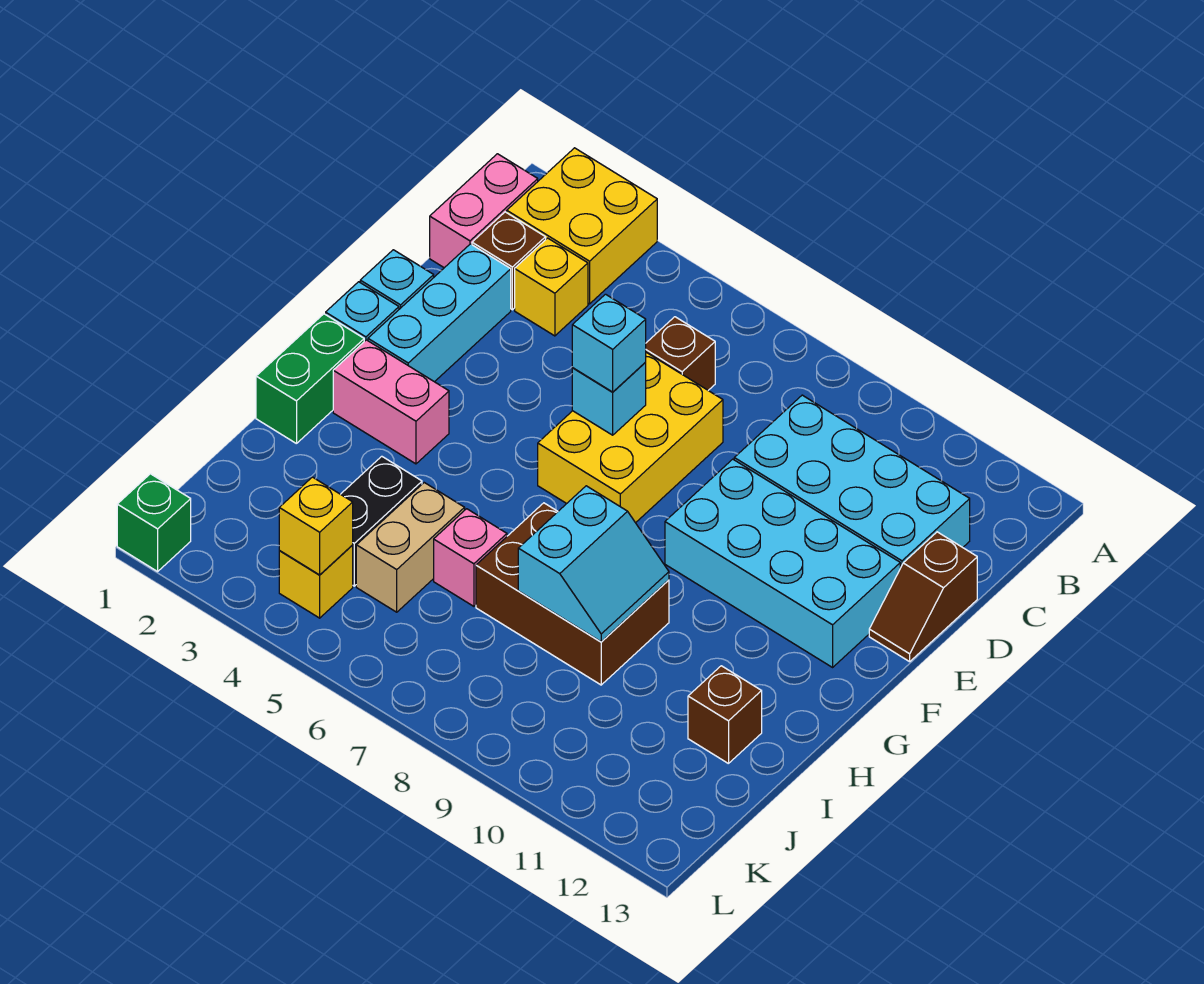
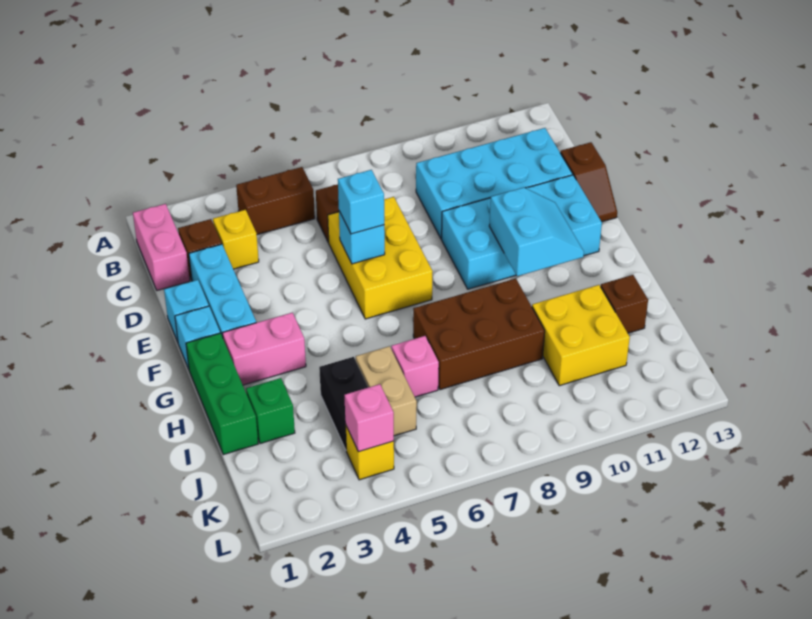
yellow 2x2 brick [507,148,657,304] -> yellow 2x2 brick moved to [532,285,630,386]
none -> brown 1x2 brick [236,167,315,235]
green 1x2 brick [256,314,364,444] -> green 1x3 brick [186,333,258,455]
cyan 2x2 slope [518,486,669,642] -> cyan 2x2 slope moved to [489,187,584,276]
yellow 1x1 brick [279,477,353,575] -> pink 1x1 brick [344,384,394,452]
green 1x1 brick [117,474,191,571] -> green 1x1 brick moved to [246,378,295,444]

